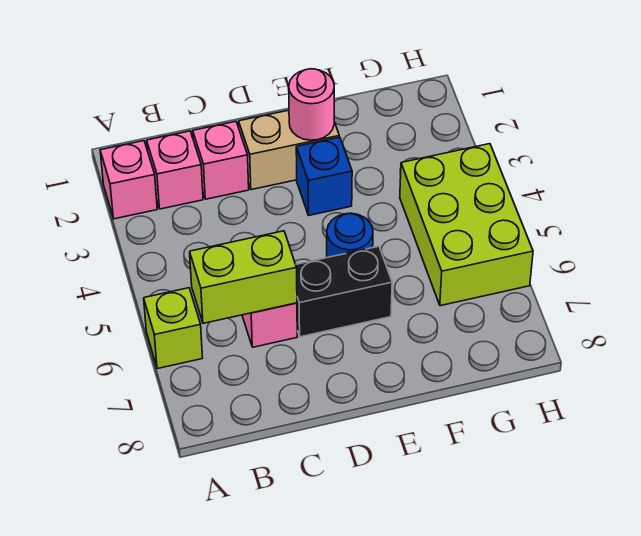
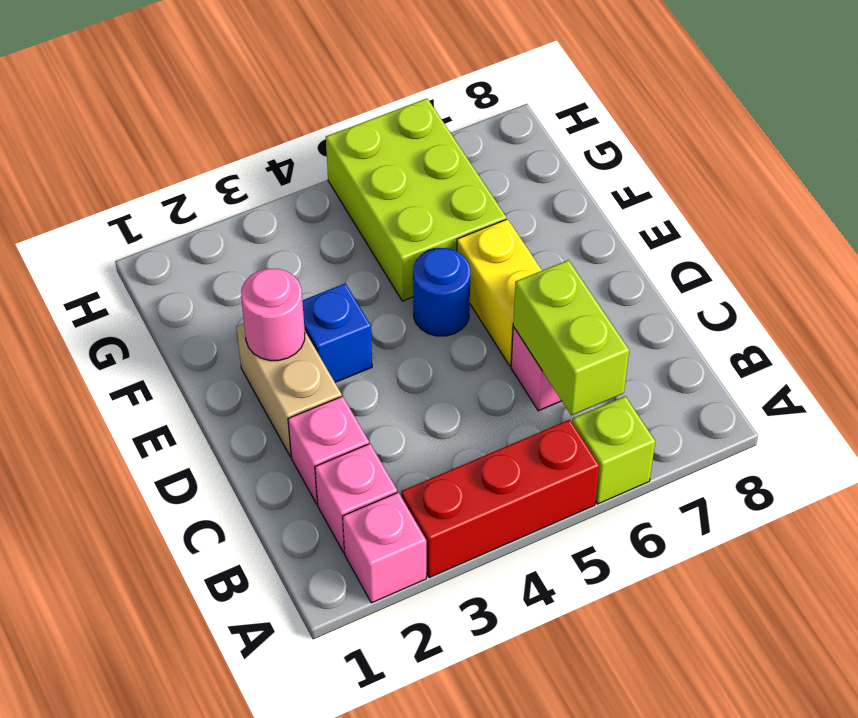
none -> red 1x3 brick [401,420,599,578]
black 1x2 brick [296,246,392,337] -> yellow 1x2 brick [457,219,542,366]
lime 2x3 brick [400,144,533,306] -> lime 2x3 brick turned to [326,98,506,301]

